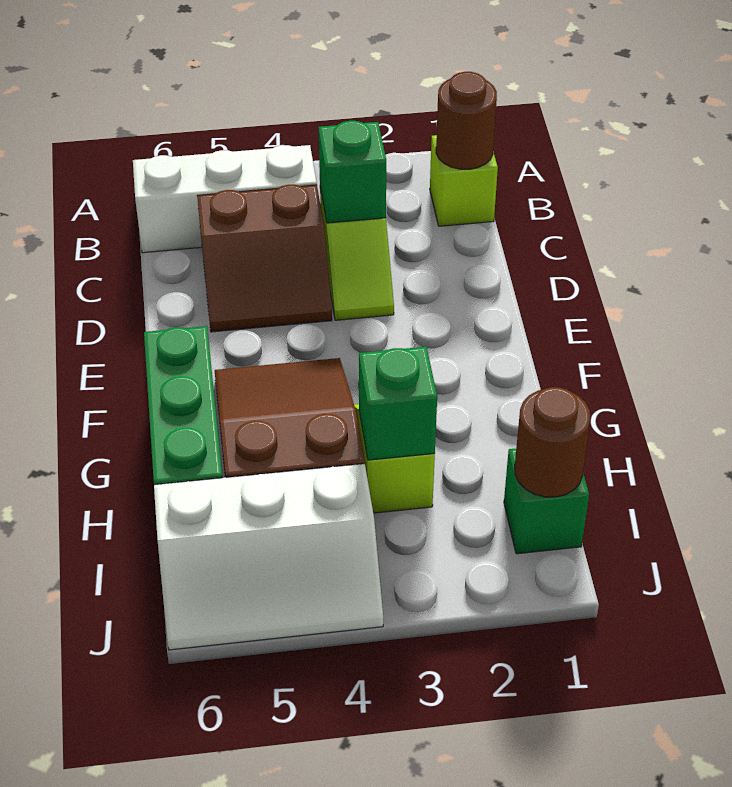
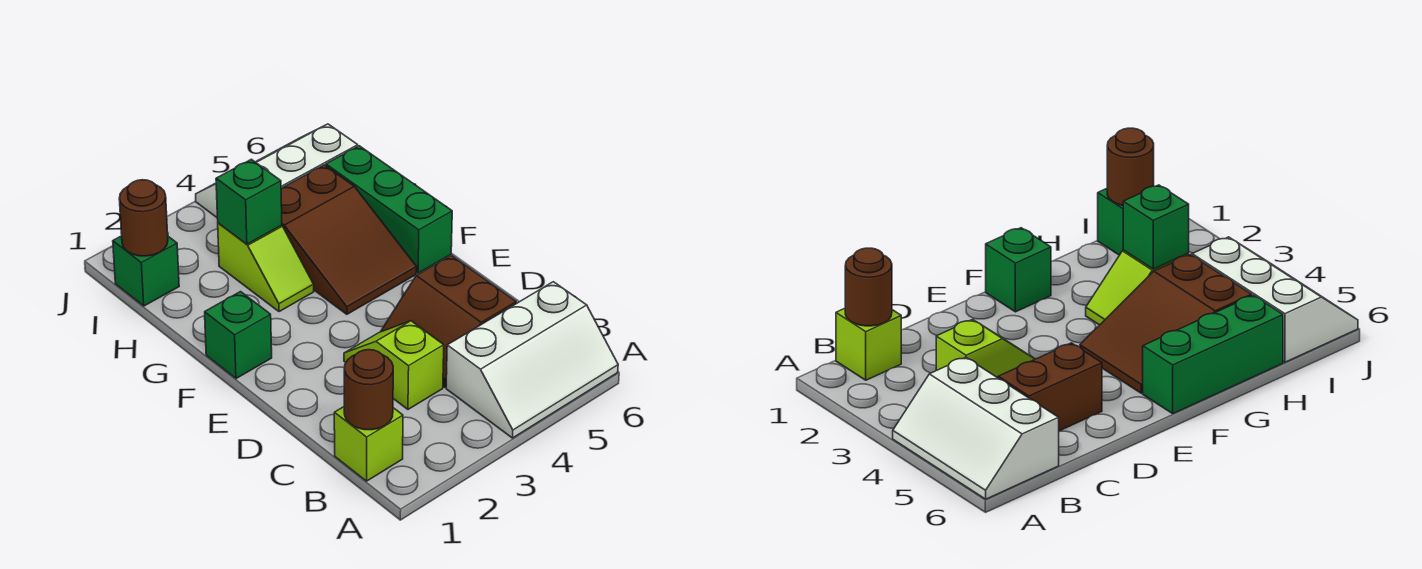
green 1x1 brick [319,121,386,223] -> green 1x1 brick moved to [205,292,272,379]
brown 2x2 slope [197,185,332,332] -> brown 2x2 slope turned to [381,255,516,387]

